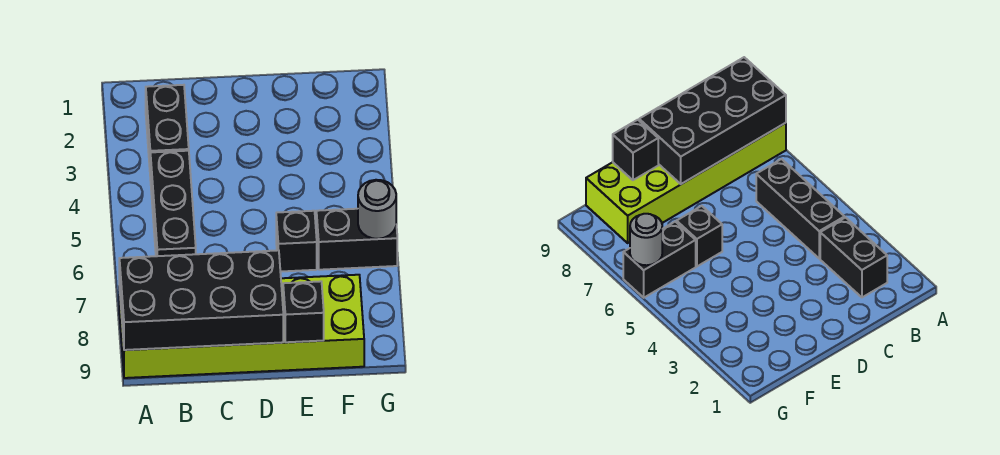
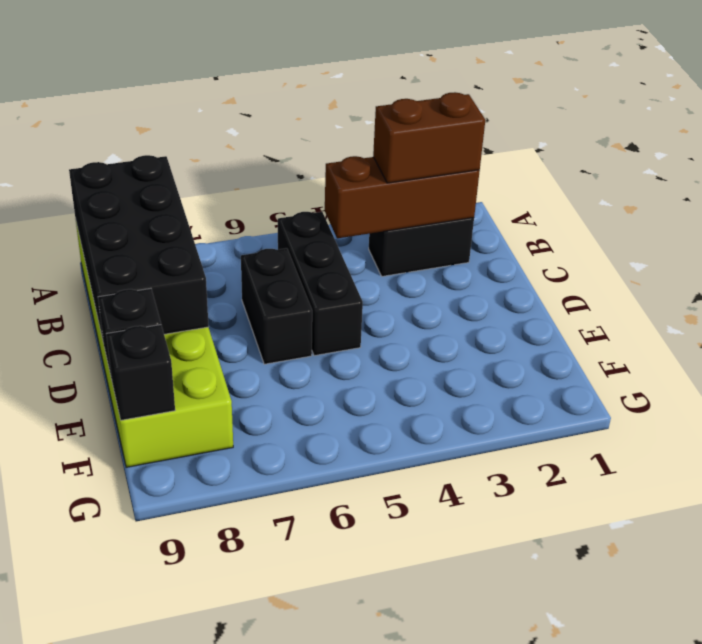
none -> brown 1x3 brick [325,156,480,238]
none -> brown 1x2 brick [373,92,485,183]
black 1x3 brick [150,151,196,256] -> black 1x3 brick turned to [278,212,363,356]
black 1x1 brick [276,211,317,272] -> black 1x1 brick moved to [106,325,175,420]
black 1x2 brick [317,209,397,270] -> black 1x2 brick moved to [241,248,312,364]
grey 1x1 round brick [358,180,396,239] -> none

